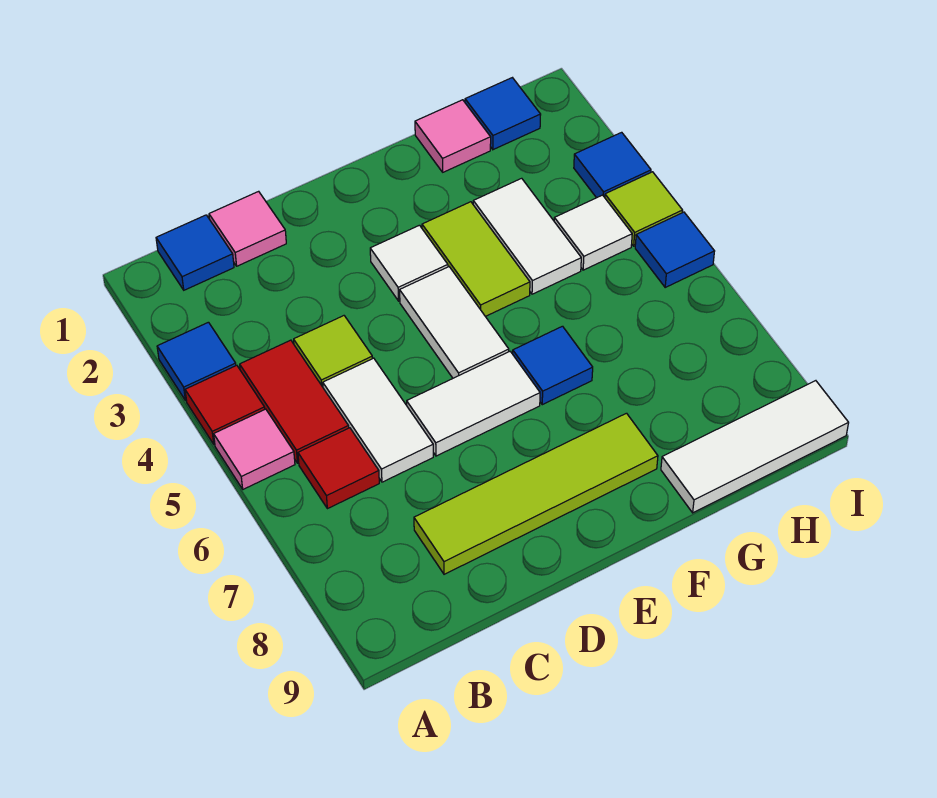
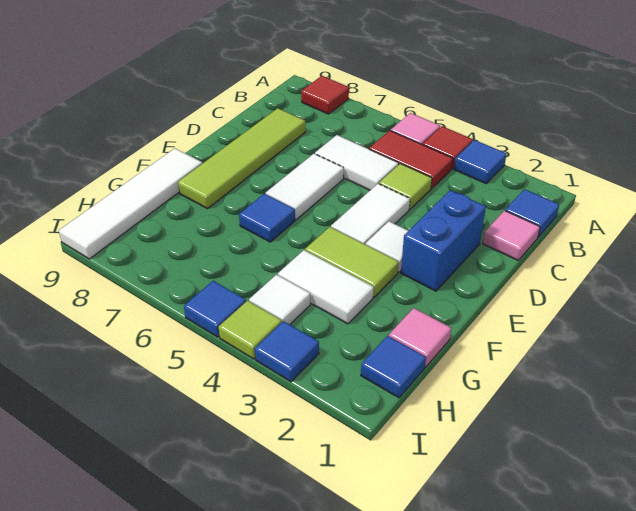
red 1x1 tile [298,428,379,509] -> red 1x1 tile moved to [301,76,349,114]
none -> blue 1x2 brick [401,190,486,291]
white 1x2 tile [400,267,509,378] -> white 1x2 tile turned to [331,184,410,244]
white 1x3 tile [661,381,848,513] -> white 1x4 tile [59,148,202,259]

